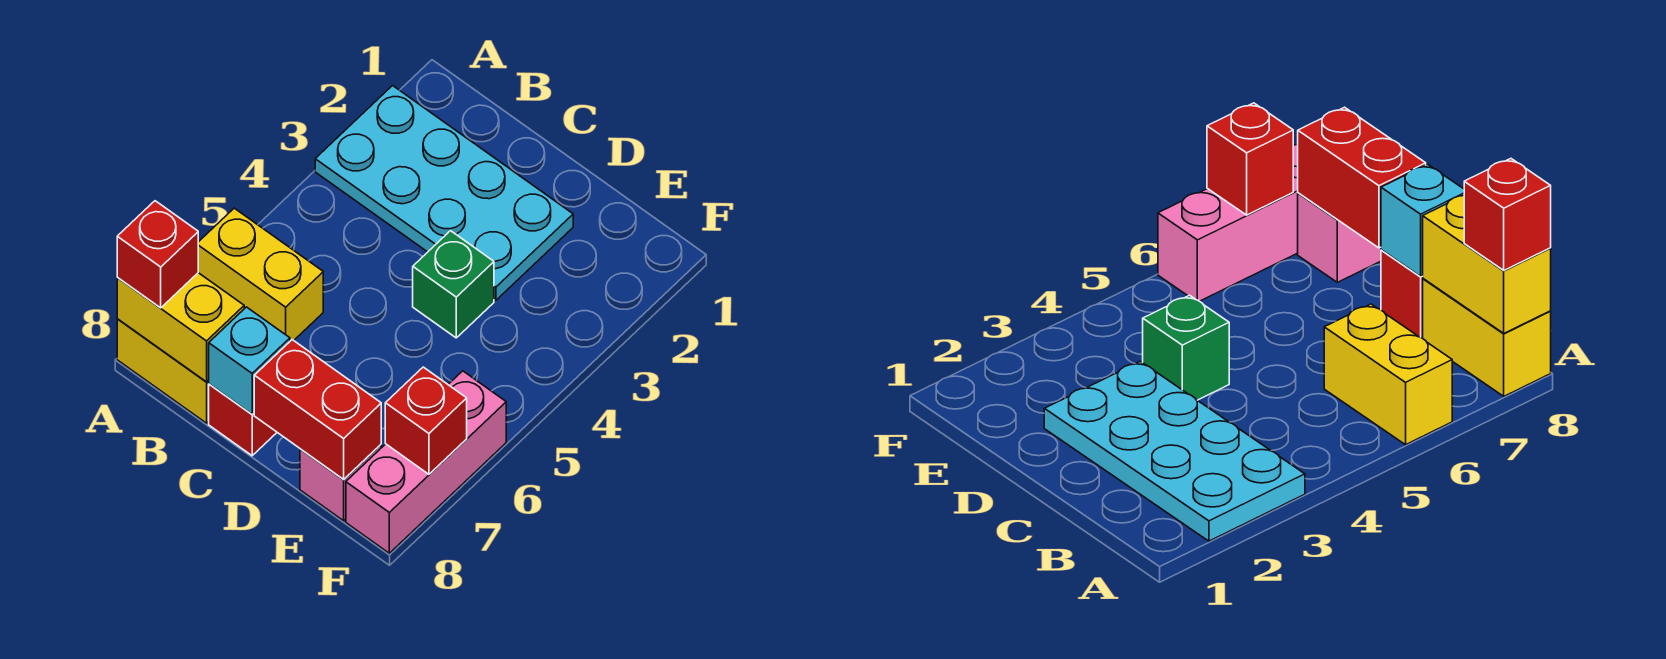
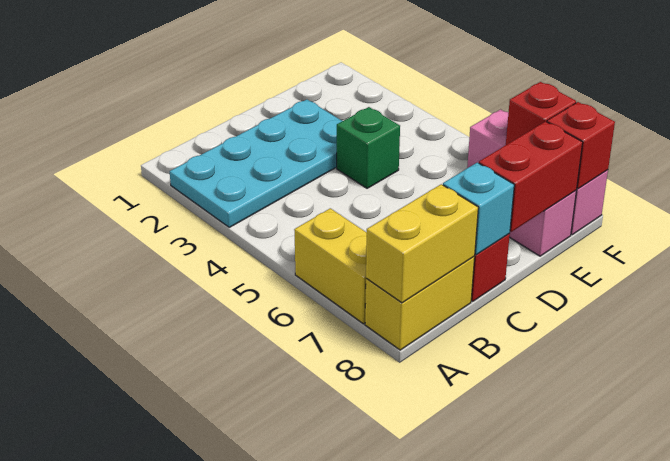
yellow 1x2 brick [198,208,323,341] -> yellow 1x2 brick turned to [294,208,367,324]
red 1x1 brick [117,201,198,308] -> red 1x1 brick moved to [547,102,615,189]

